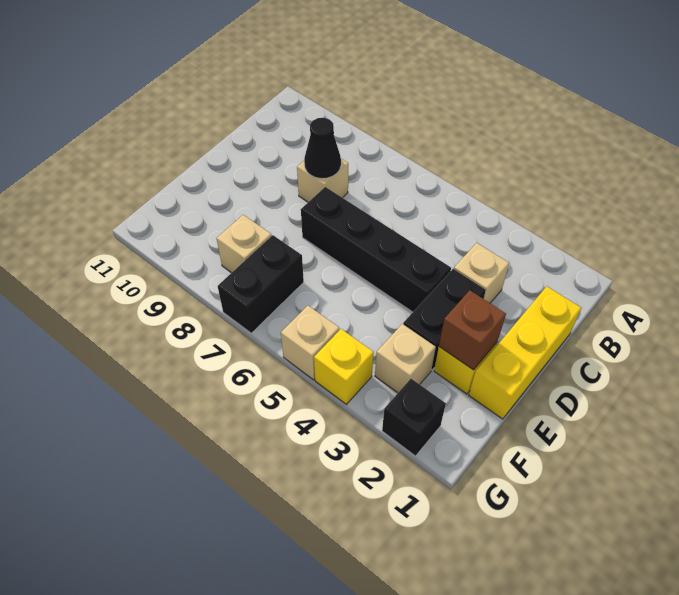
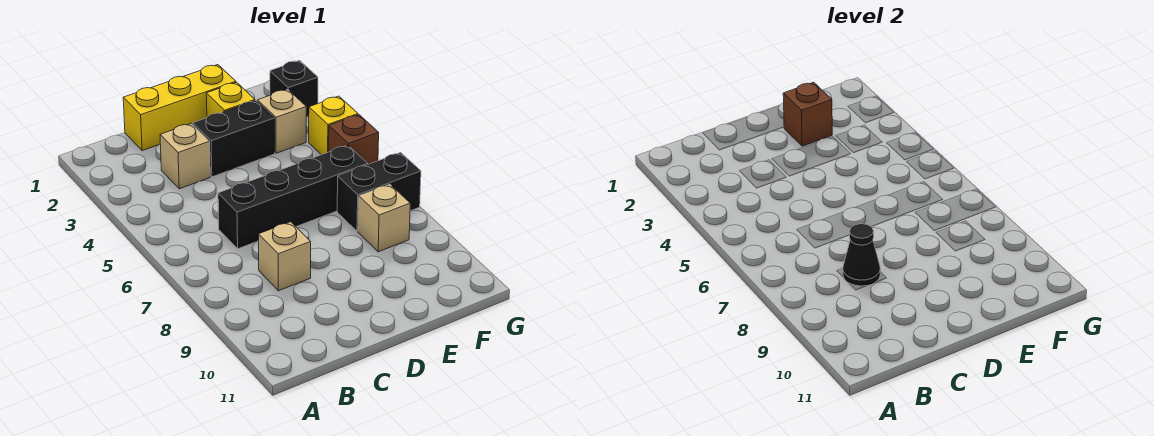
black 1x4 brick [301,187,451,312] -> black 1x4 brick turned to [218,145,368,249]
tan 1x1 brick [281,306,339,380] -> brown 1x1 brick [329,115,379,164]

